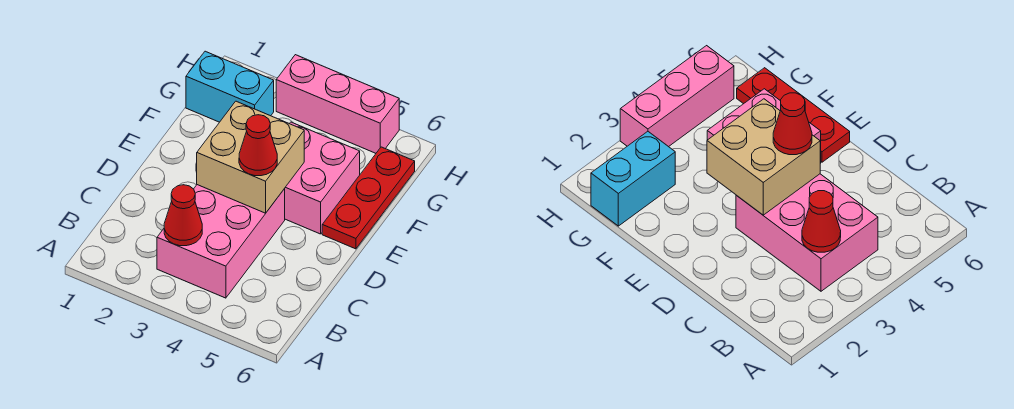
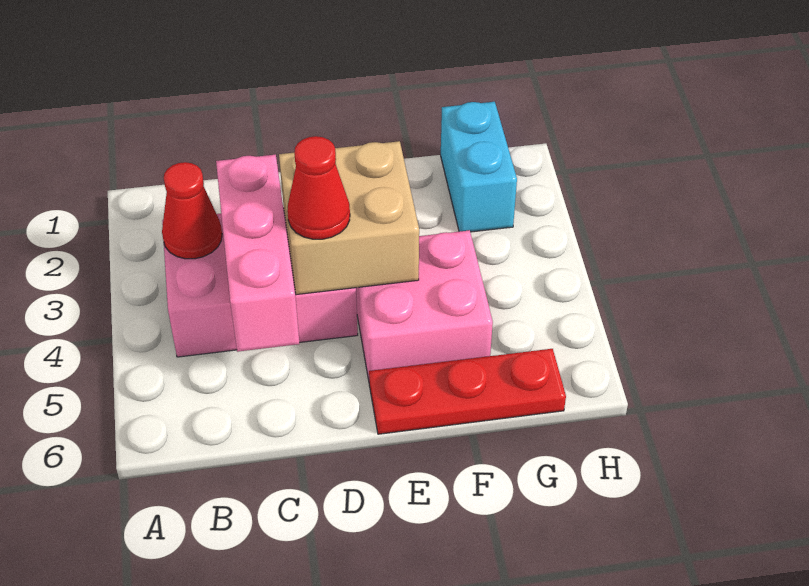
pink 1x3 brick [276,55,399,153] -> pink 1x3 brick moved to [216,155,300,352]

